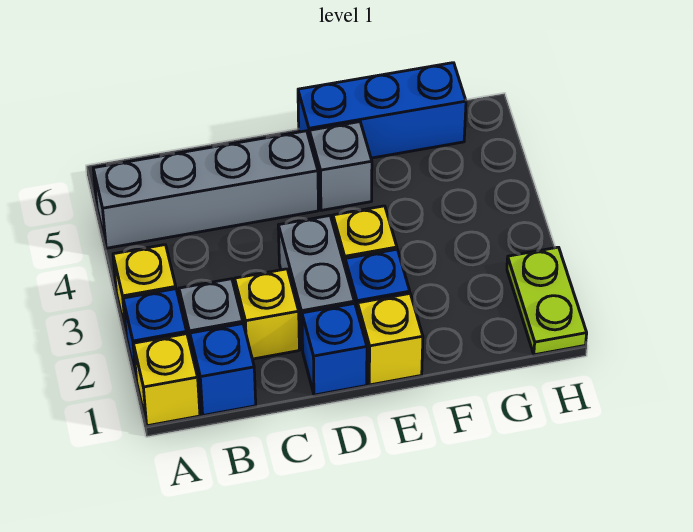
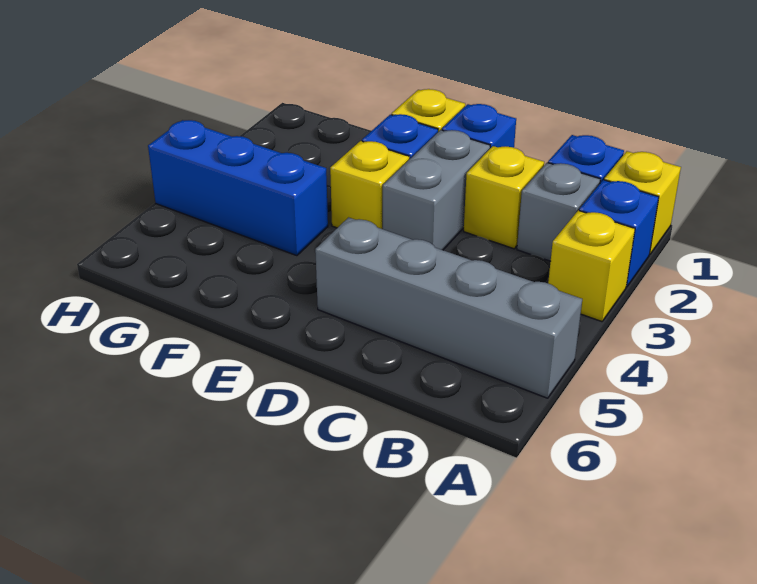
grey 1x1 brick [309,122,372,210] -> none
blue 1x3 brick [298,63,466,158] -> blue 1x3 brick moved to [148,120,328,256]
lime 1x2 plate [507,247,587,355] -> none

